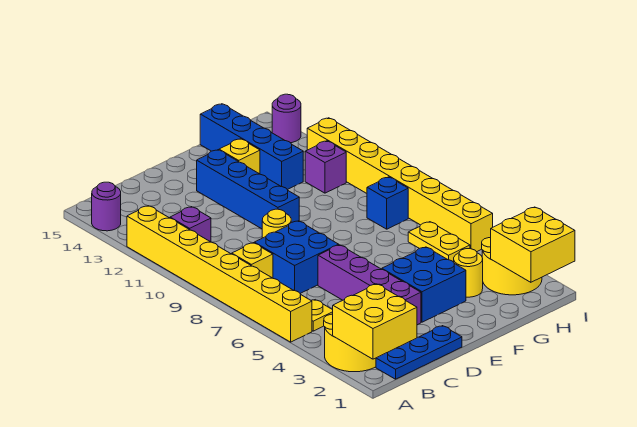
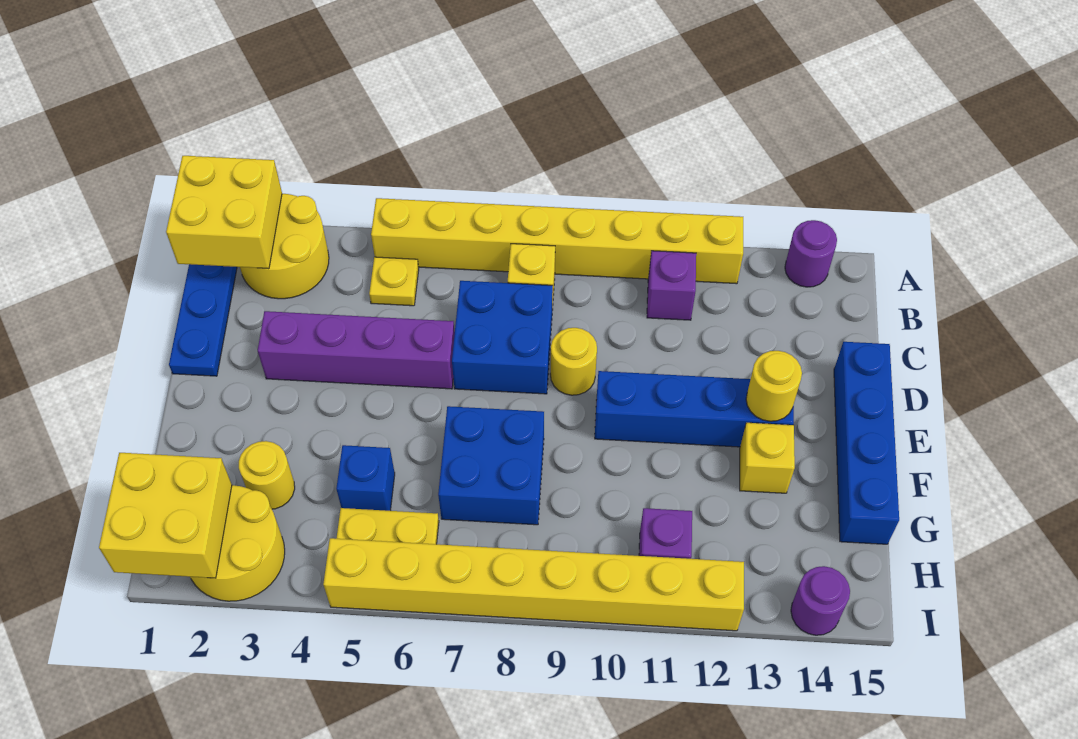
blue 2x2 brick [382,247,466,322] -> blue 2x2 brick moved to [438,406,544,525]
none -> yellow 1x1 round brick [746,351,802,421]
blue 1x4 brick [200,104,303,190] -> blue 1x4 brick turned to [834,342,899,544]
blue 1x1 brick [367,177,408,229] -> blue 1x1 brick moved to [336,445,395,511]

